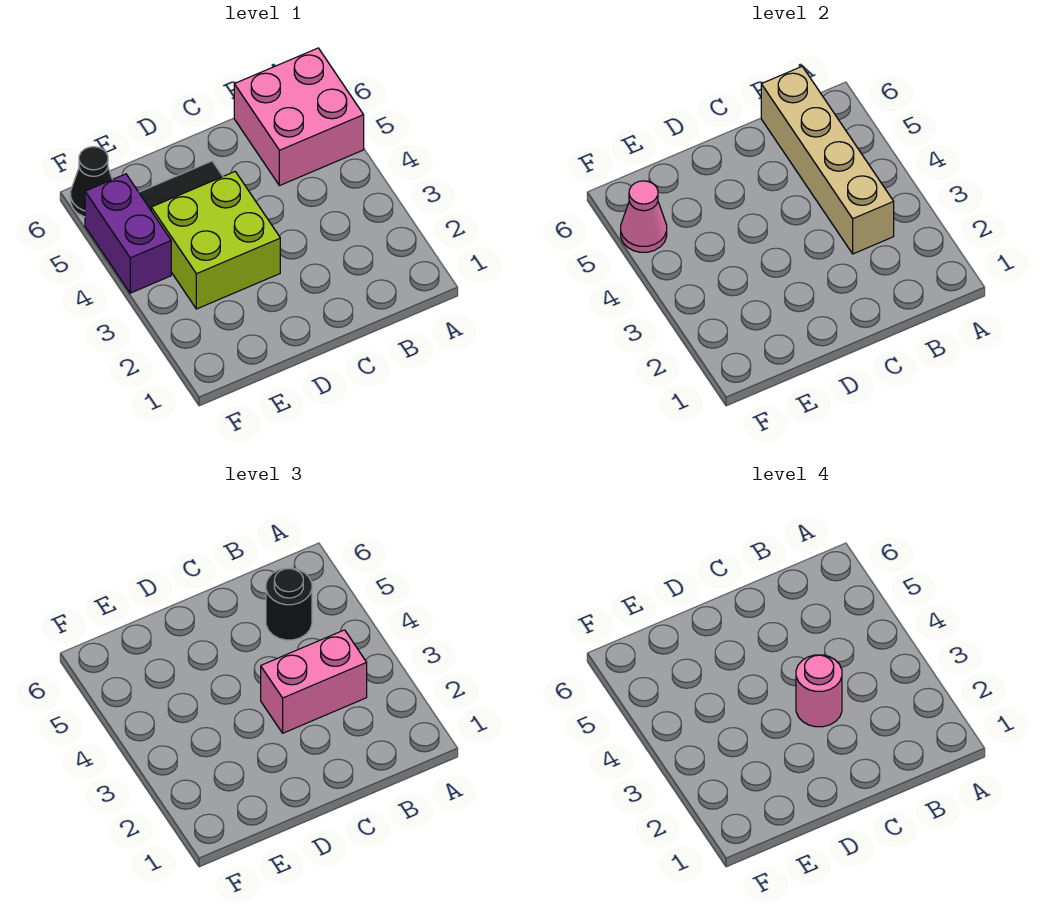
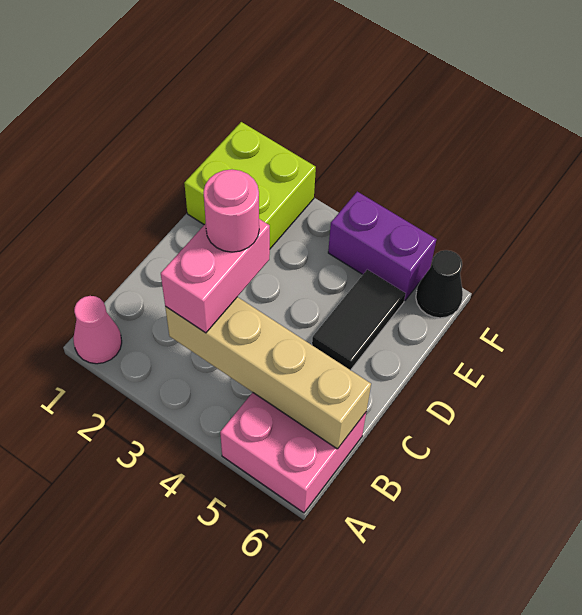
black 1x1 round brick [266,568,312,640] -> none
lime 2x2 brick [151,172,280,309] -> lime 2x2 brick moved to [184,122,316,249]
pink 1x1 cone [621,181,667,252] -> pink 1x1 cone moved to [73,296,122,364]

